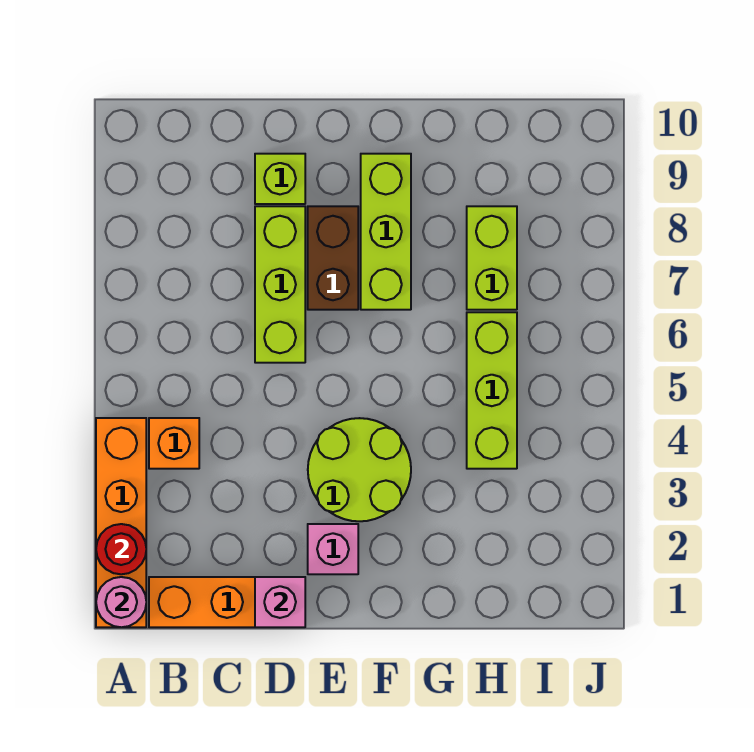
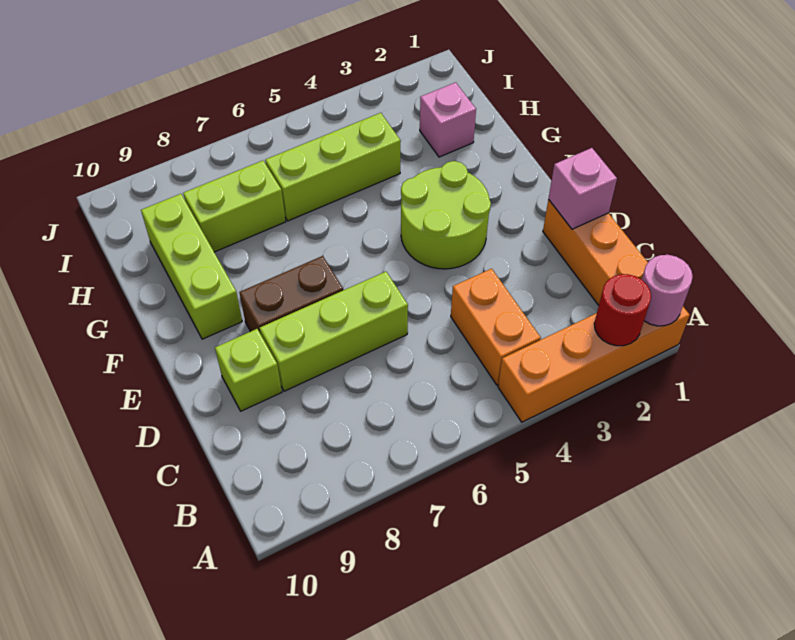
orange 1x1 brick [149,418,199,469] -> orange 1x2 brick [451,269,541,385]
pink 1x1 brick [308,524,358,574] -> pink 1x1 brick moved to [420,82,476,157]
lime 1x3 brick [361,154,411,310] -> lime 1x3 brick turned to [141,194,242,339]

